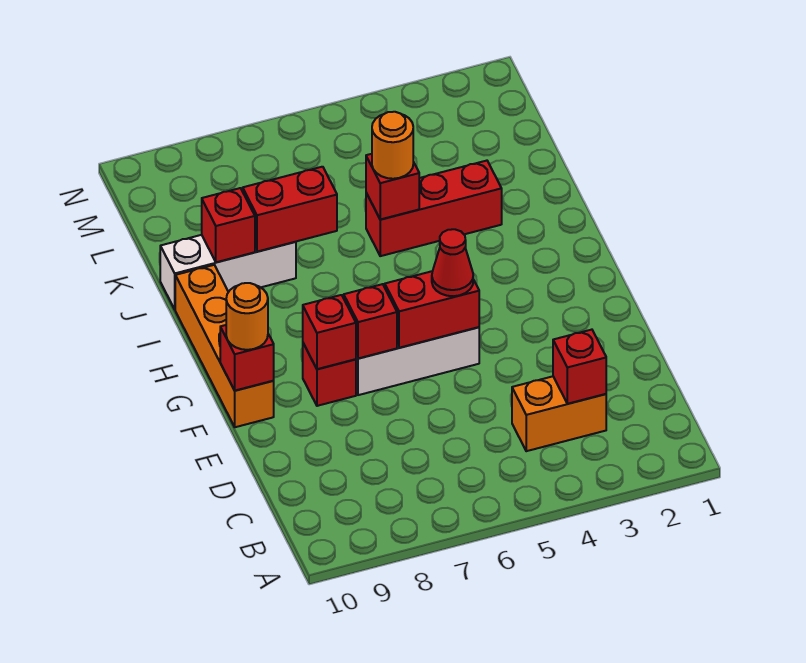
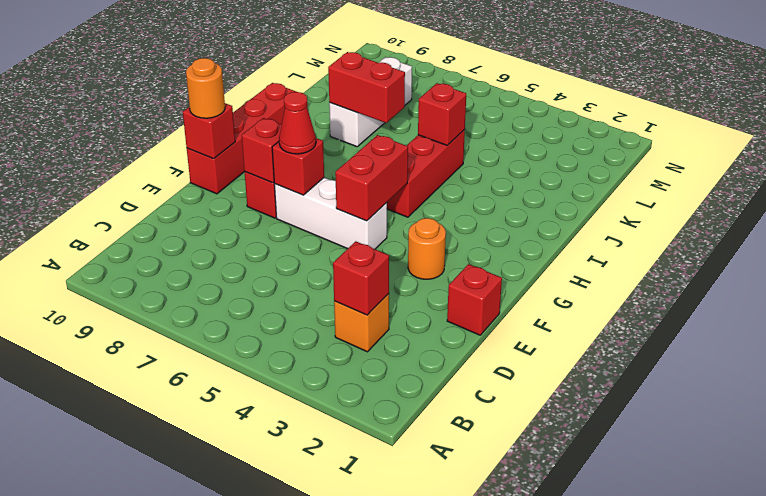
orange 1x2 brick [512,376,606,451] -> orange 1x1 brick [334,294,389,352]
red 1x2 brick [385,271,479,348] -> red 1x2 brick turned to [335,135,408,221]
red 1x1 cone [432,229,473,296] -> red 1x1 cone moved to [279,92,316,154]
orange 1x4 brick [175,265,274,427] -> red 1x4 brick [187,83,296,194]
red 1x3 brick [366,161,502,256] -> red 1x3 brick turned to [387,130,465,217]
orange 1x1 round brick [372,112,413,179] -> orange 1x1 round brick moved to [408,218,446,279]
white 1x3 brick [160,235,296,309] -> white 1x3 brick turned to [329,57,412,147]
red 1x1 brick [202,188,255,262] -> red 1x1 brick moved to [447,264,502,335]

